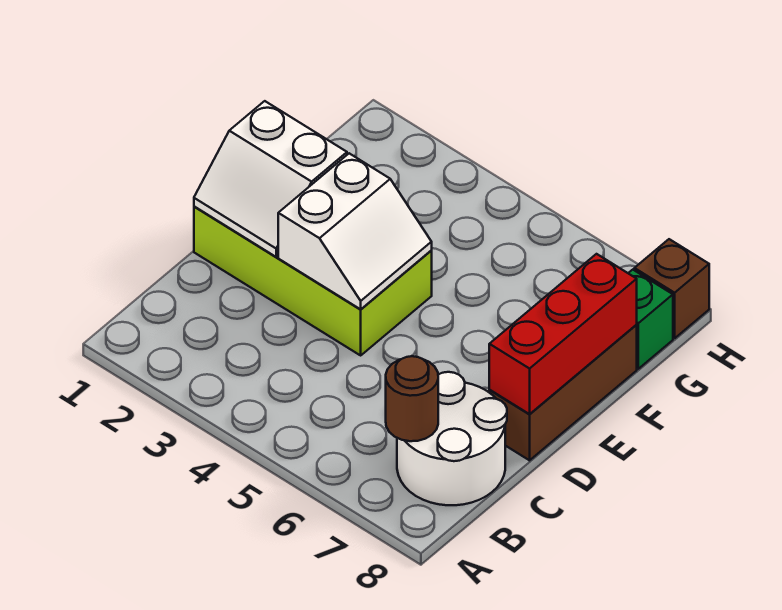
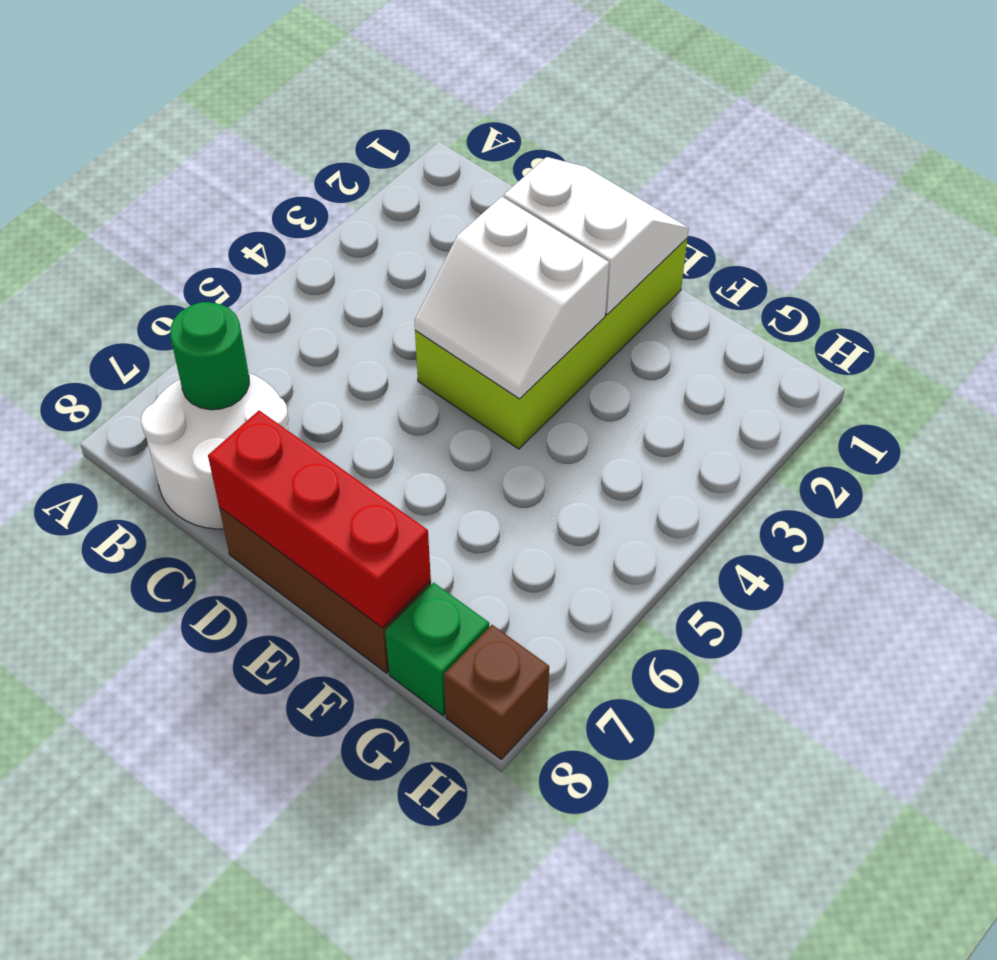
brown 1x1 round brick [386,356,438,441] -> green 1x1 round brick [170,302,249,410]
white 2x2 slope [194,101,347,257] -> white 2x2 slope turned to [504,157,689,315]

